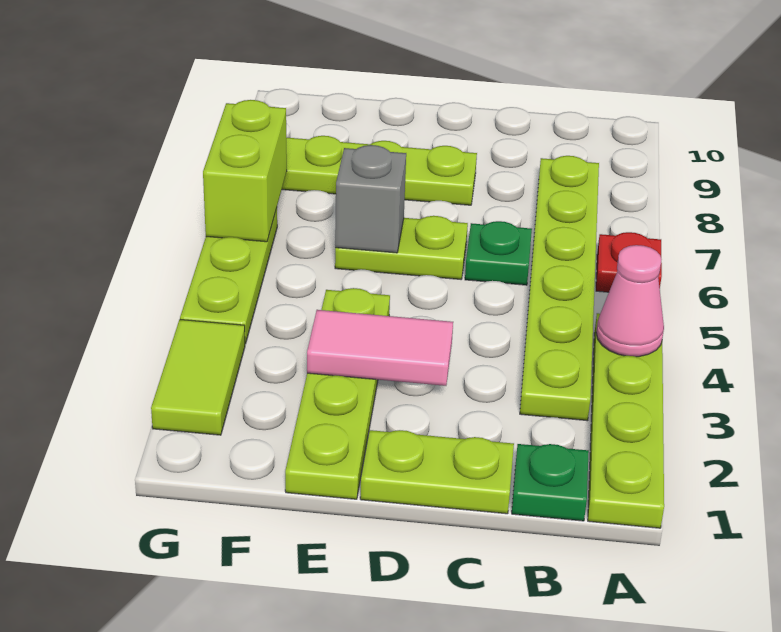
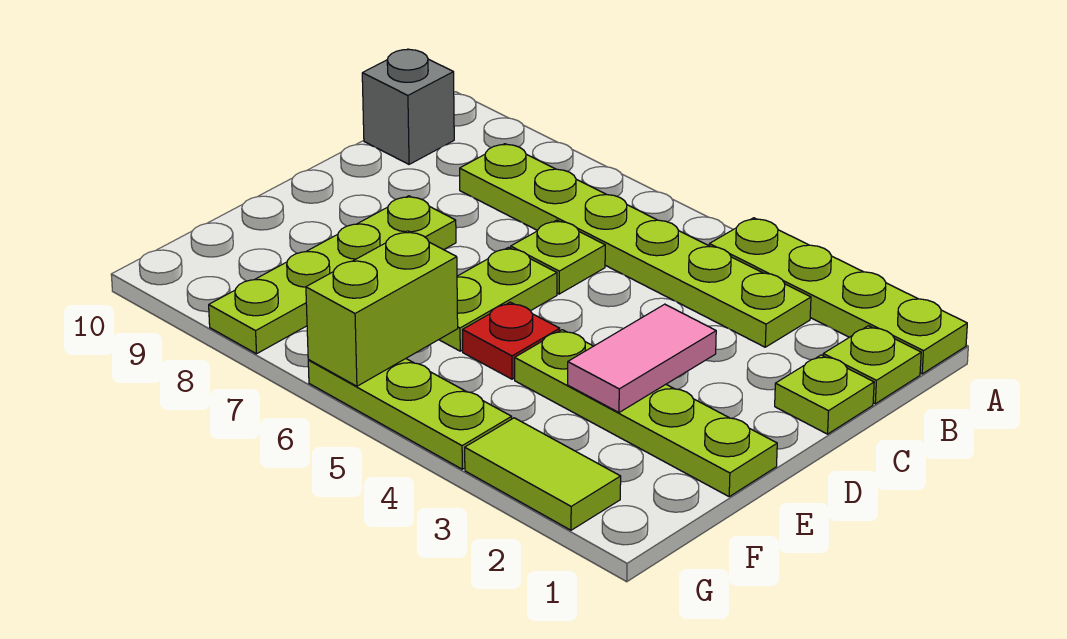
pink 1x1 cone [596,245,664,357] -> none
red 1x1 plate [596,232,662,292] -> red 1x1 plate moved to [463,302,560,379]
green 1x1 plate [512,444,589,521] -> lime 1x1 plate [823,326,921,404]
lime 1x2 plate [360,430,514,514] -> lime 1x1 plate [775,355,874,434]
green 1x1 plate [465,221,532,285] -> lime 1x1 plate [511,220,605,294]
grey 1x1 brick [335,145,406,253] -> grey 1x1 brick moved to [362,49,454,164]
lime 1x2 brick [203,100,287,242] -> lime 1x2 brick turned to [306,231,458,386]

